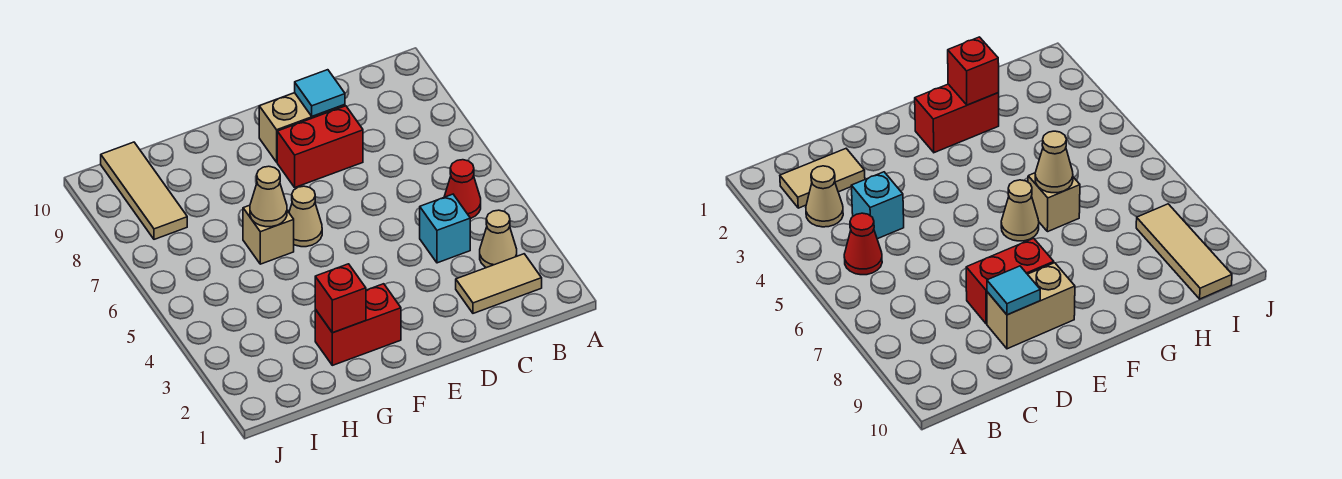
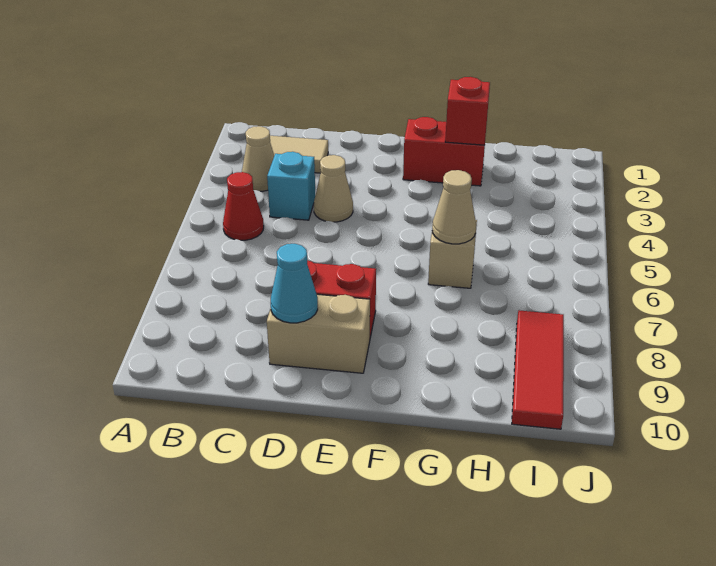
cyan 1x1 tile [295,70,345,116] -> cyan 1x1 cone [271,244,318,323]
tan 1x1 cone [289,186,322,247] -> tan 1x1 cone moved to [314,155,353,222]
tan 1x3 tile [101,142,187,239] -> red 1x3 tile [512,310,564,429]

